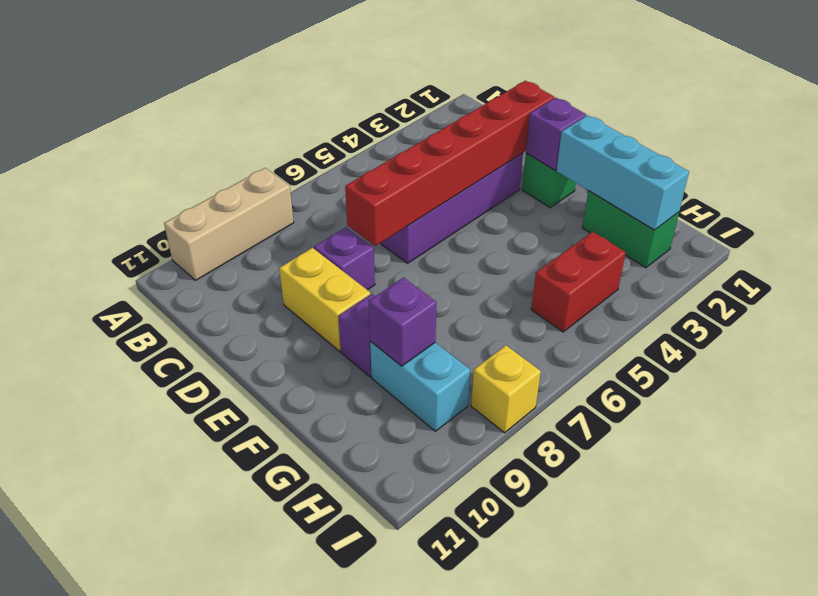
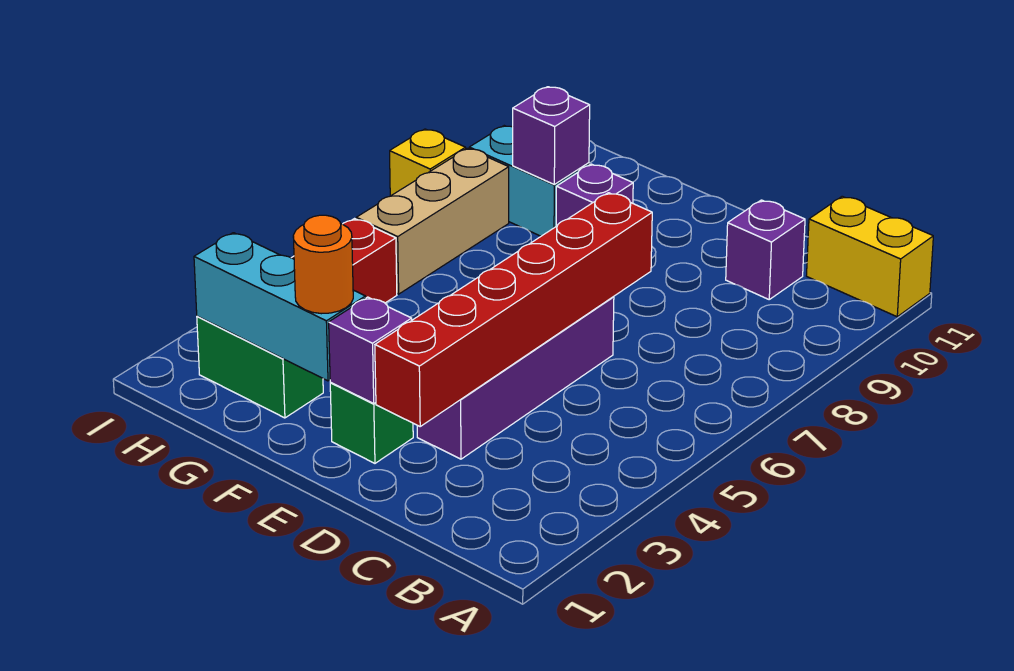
tan 1x3 brick [164,168,294,280] -> tan 1x3 brick moved to [356,148,509,294]
purple 1x1 brick [314,227,375,290] -> purple 1x1 brick moved to [726,200,805,299]
yellow 1x2 brick [279,248,370,351] -> yellow 1x2 brick moved to [807,196,933,317]
none -> orange 1x1 round brick [293,215,353,314]

